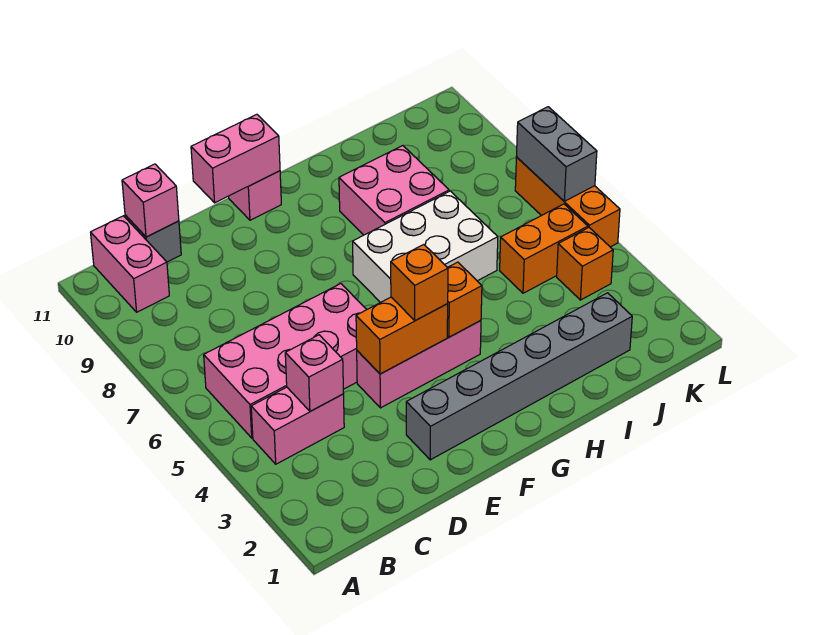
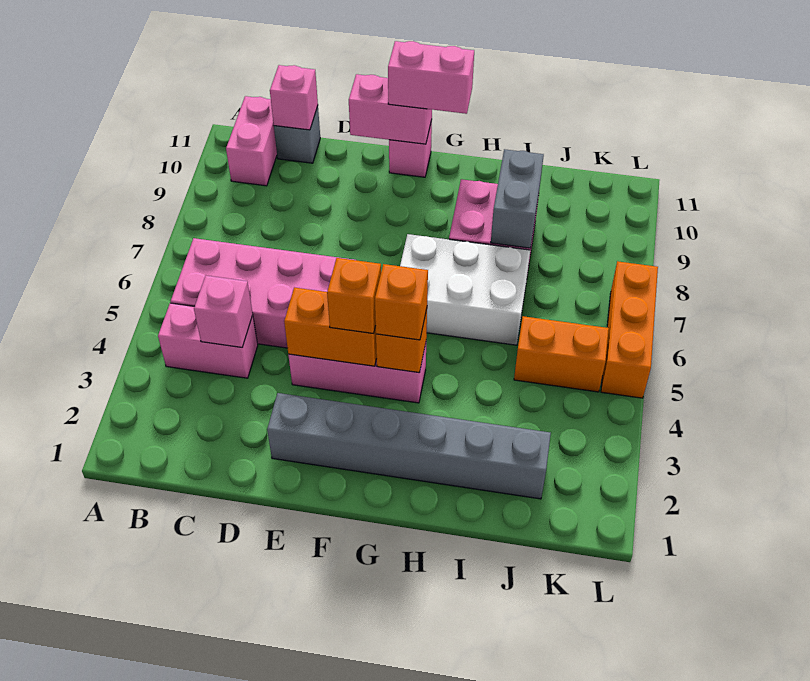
none -> pink 1x2 brick [388,41,474,114]
orange 1x1 brick [557,228,613,300] -> orange 1x1 brick moved to [375,264,428,340]
grey 1x2 brick [516,107,597,201] -> grey 1x2 brick moved to [491,149,544,248]

